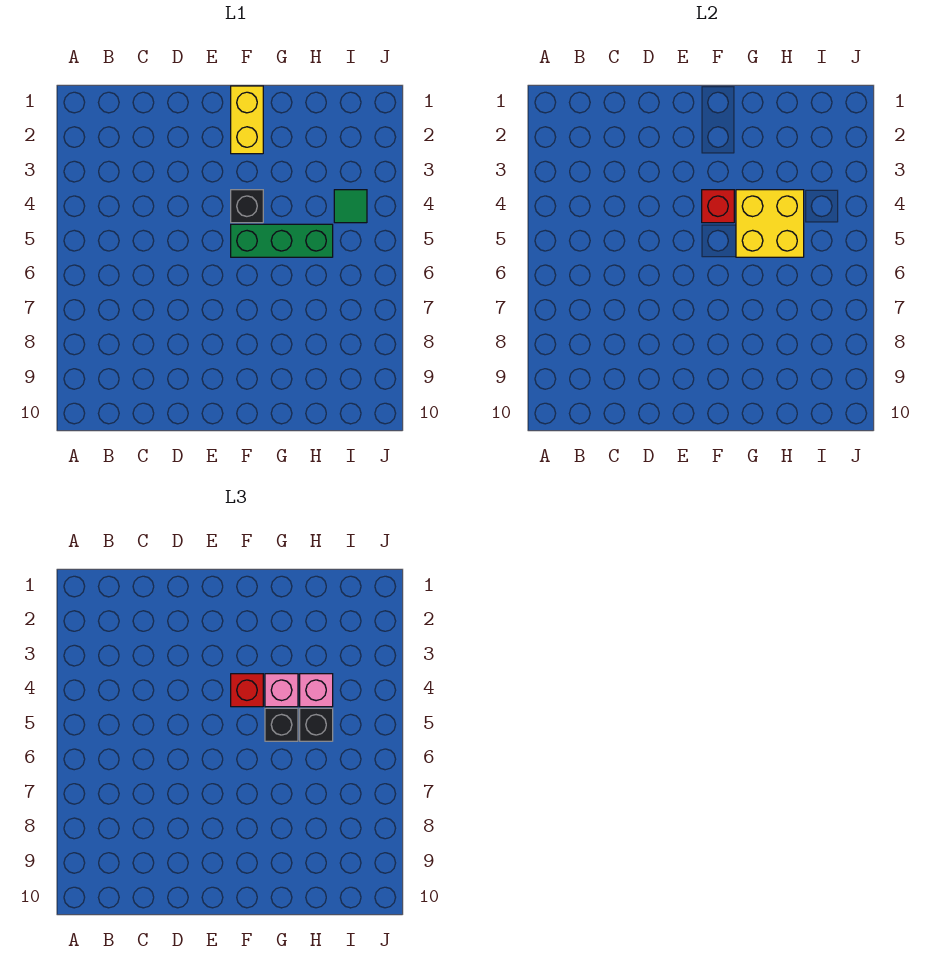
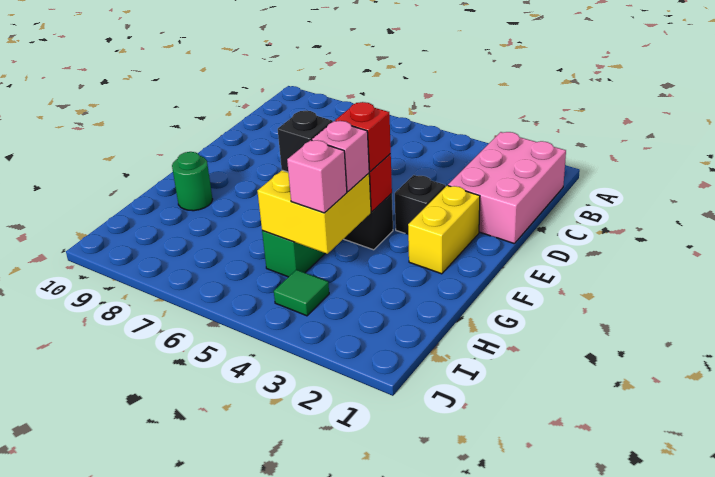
none -> pink 2x3 brick [448,132,566,244]
yellow 1x2 brick [231,86,263,154] -> yellow 1x2 brick turned to [408,185,480,274]
none -> green 1x1 round brick [172,152,213,211]
black 1x1 brick [300,708,333,741] -> black 1x1 brick moved to [395,175,445,234]

